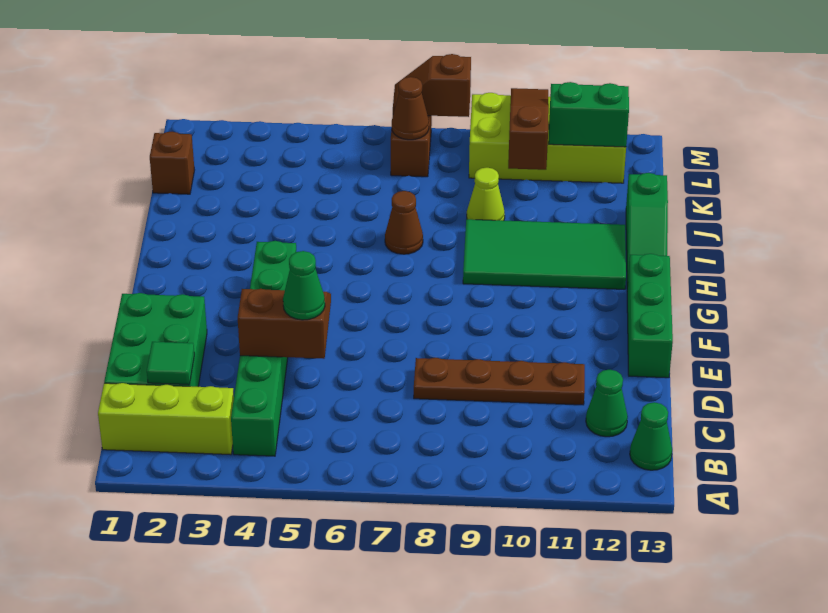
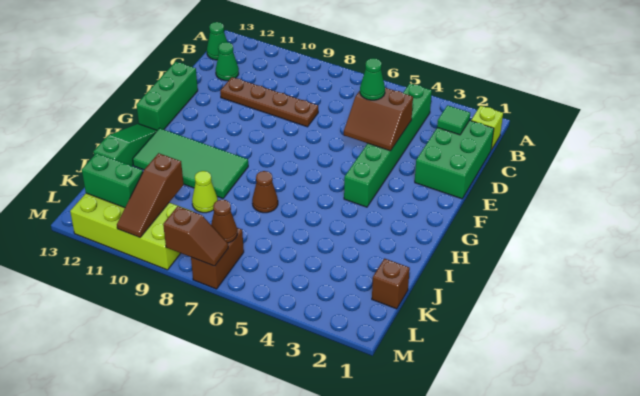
lime 1x3 brick [98,383,234,455] -> lime 1x1 brick [471,106,503,150]

